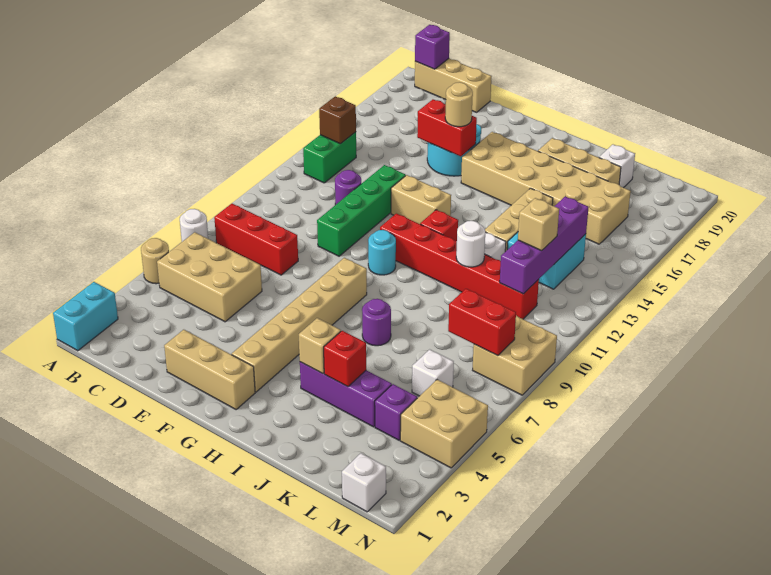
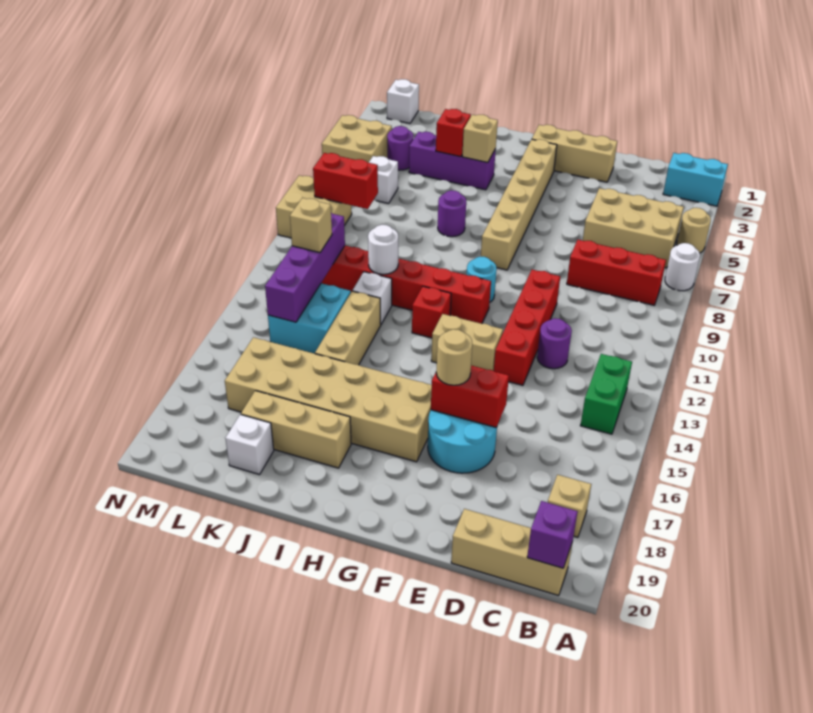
cyan 1x2 brick [53,282,118,351] -> cyan 1x2 brick turned to [663,153,728,206]
brown 1x1 brick [319,96,356,144] -> none
none -> tan 1x1 brick [548,475,591,537]
green 1x4 brick [317,165,406,256] -> red 1x4 brick [494,270,560,385]
purple 1x1 brick [375,384,417,440] -> purple 1x1 round brick [387,126,413,170]

